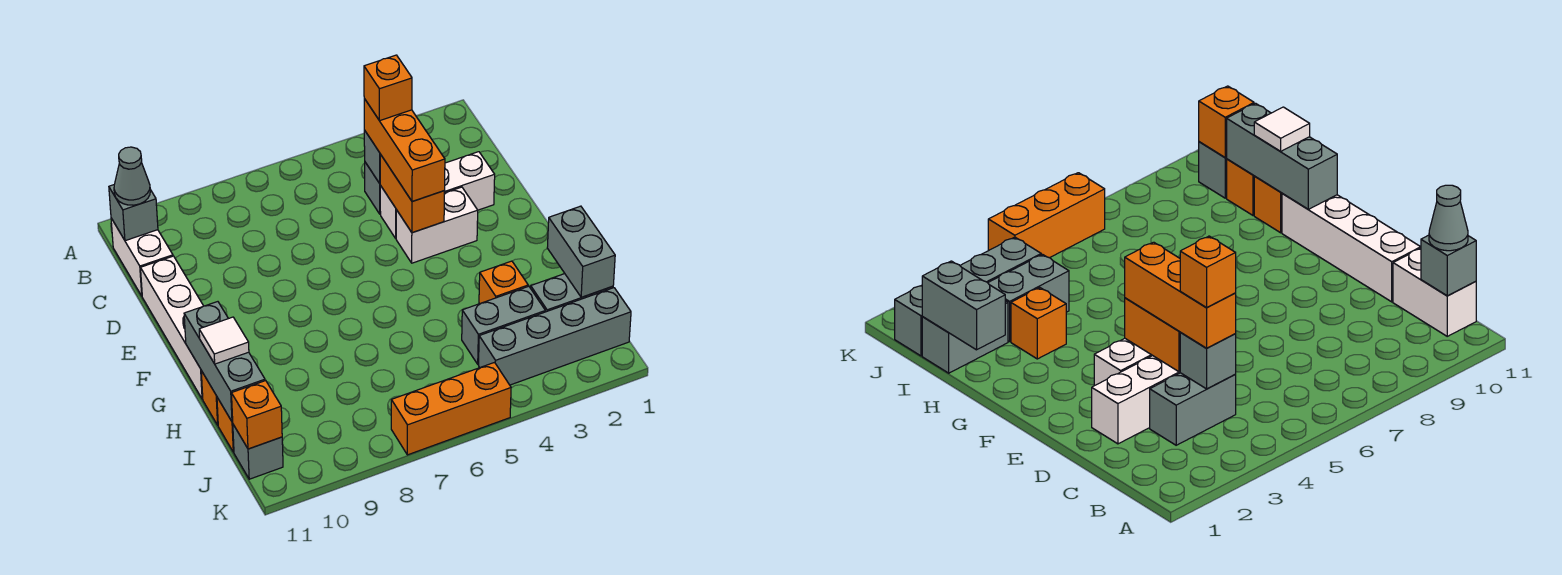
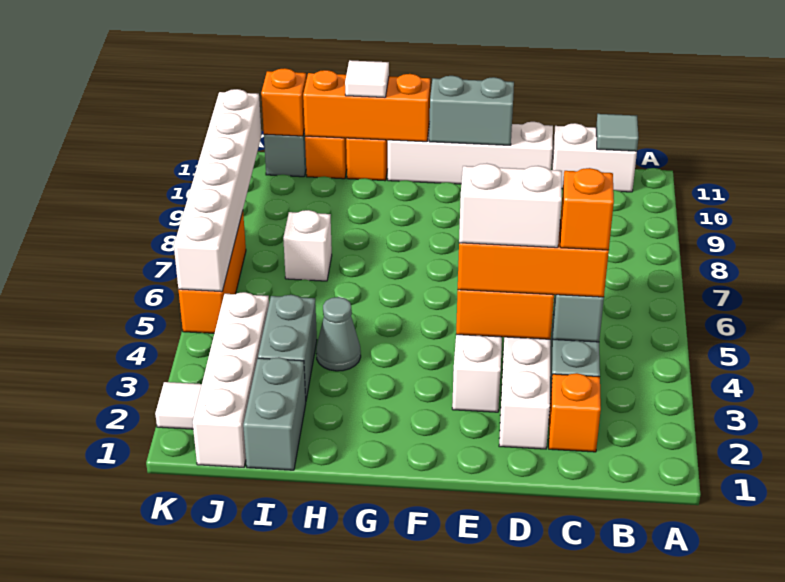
grey 1x1 brick [109,185,158,241] -> grey 1x1 tile [596,114,638,151]
grey 1x1 cone [114,147,150,205] -> grey 1x1 cone moved to [316,297,361,371]
none -> white 1x2 brick [459,163,562,248]
grey 1x3 brick [184,302,265,422] -> orange 1x3 brick [303,70,430,142]
grey 1x2 brick [547,206,615,297] -> grey 1x2 brick moved to [429,76,514,145]
orange 1x1 brick [479,261,528,303] -> orange 1x1 brick moved to [549,373,601,452]
none -> white 1x1 brick [283,210,332,281]
grey 1x4 brick [479,288,631,385] -> white 1x4 brick [193,292,269,467]
none -> white 1x1 tile [155,382,202,429]
none -> white 1x6 brick [174,89,261,292]

